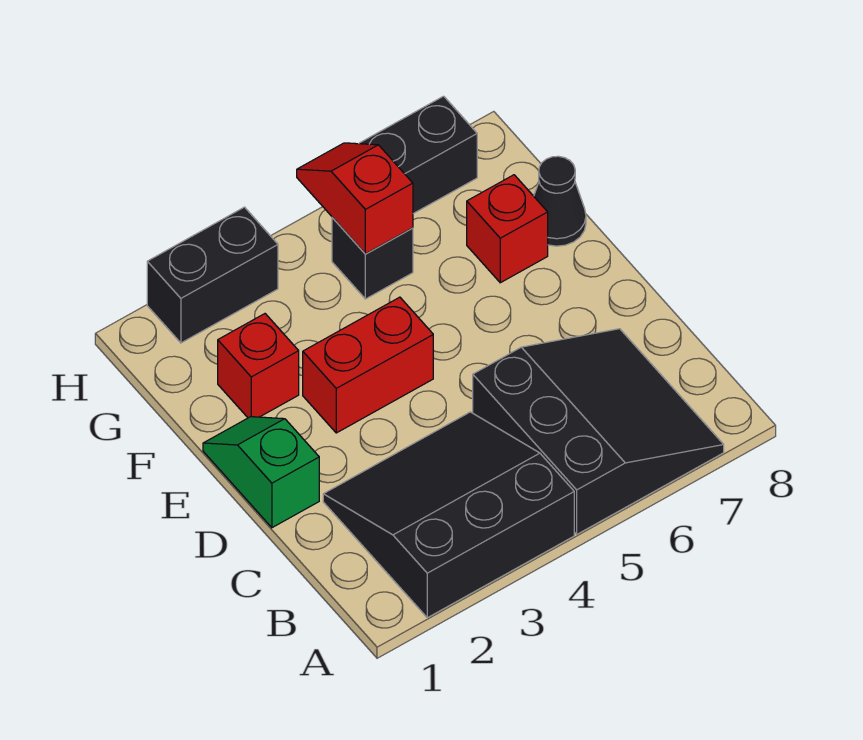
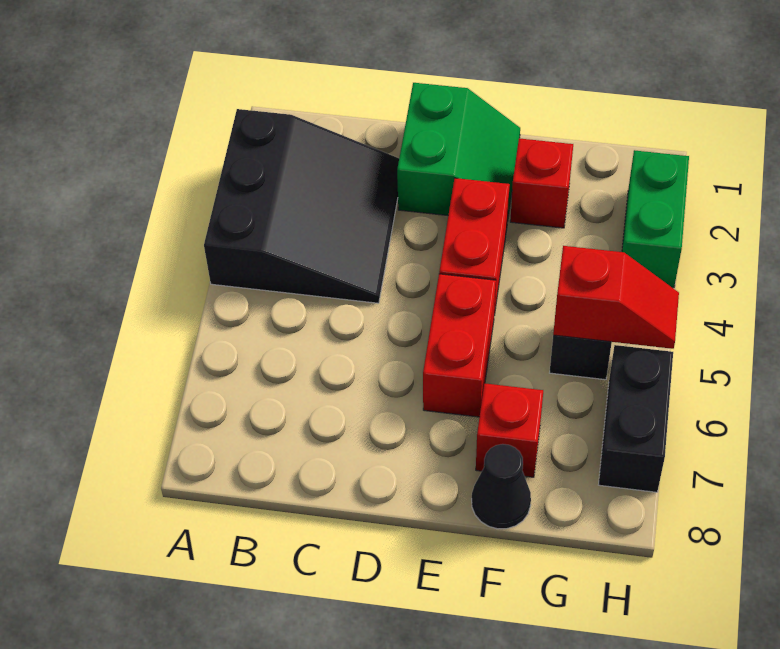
black 3x3 slope [473,329,724,534] -> none
green 1x2 slope [203,417,319,528] -> green 2x2 slope [397,83,520,216]
none -> red 1x2 brick [423,274,496,417]
black 1x2 brick [147,207,278,343] -> green 1x2 brick [622,150,689,288]

